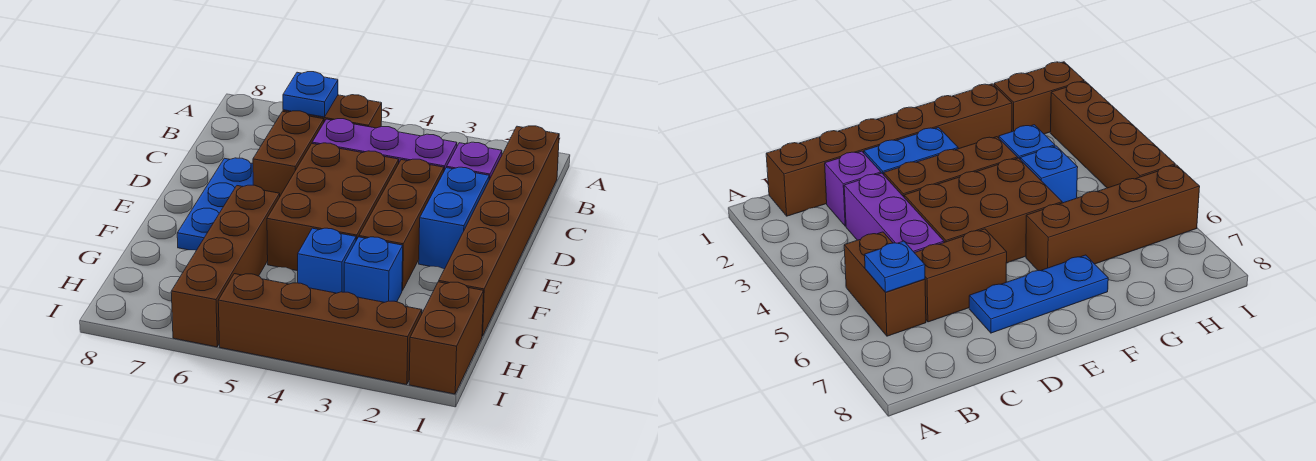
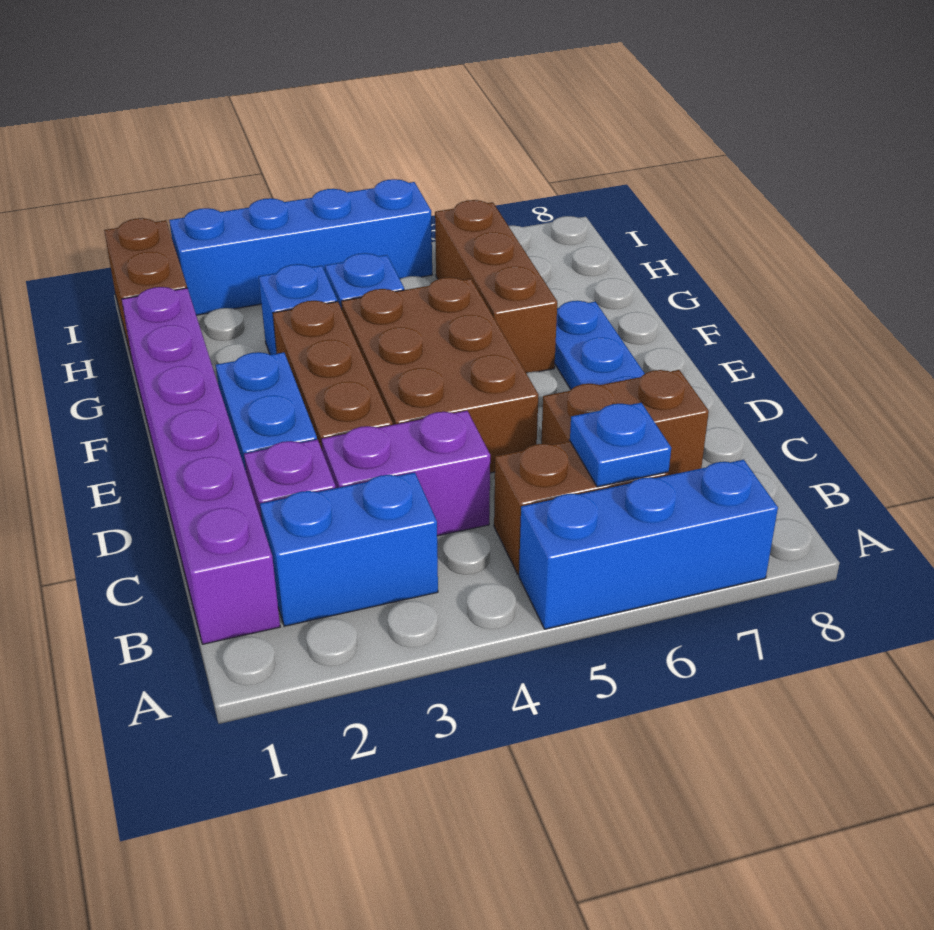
none -> blue 1x3 brick [519,460,778,629]
brown 1x6 brick [439,126,559,336] -> purple 1x6 brick [122,287,280,644]
none -> blue 1x2 brick [260,472,438,626]
purple 1x3 brick [312,119,457,170] -> purple 1x2 brick [322,411,490,536]
brown 1x2 brick [253,111,324,196] -> brown 1x2 brick turned to [541,370,709,475]
brown 1x4 brick [171,185,280,347] -> brown 1x3 brick [435,200,557,373]
brown 1x4 brick [218,274,422,385] -> blue 1x4 brick [169,179,432,315]

